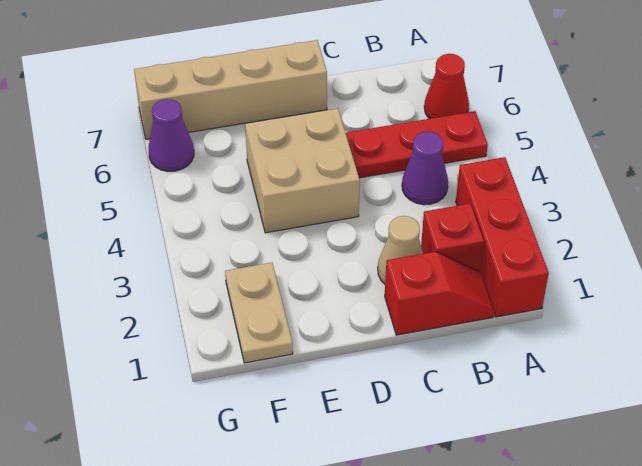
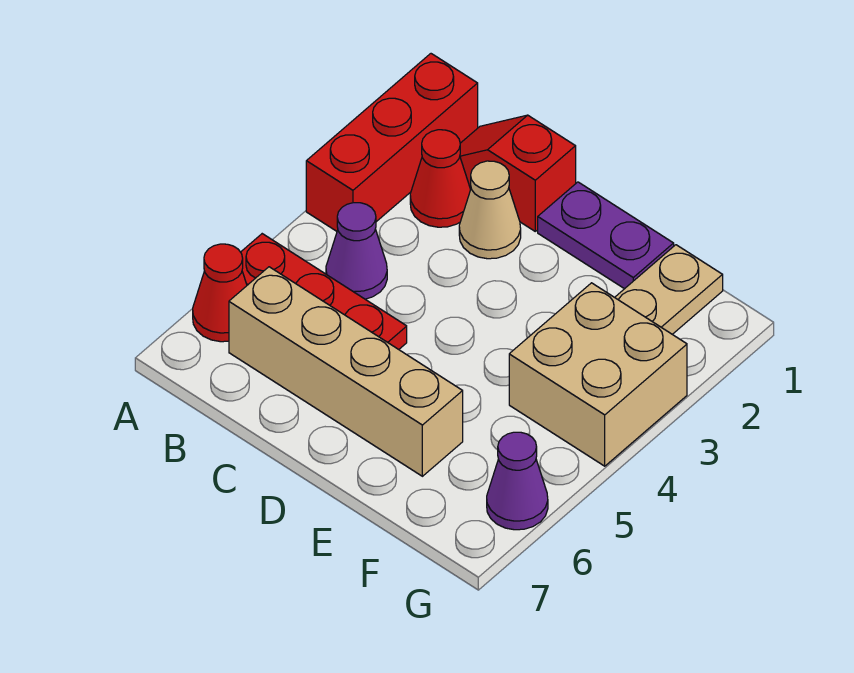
red 1x1 brick [421,203,484,272] -> red 1x1 cone [410,130,471,227]
none -> purple 1x2 plate [538,182,674,289]
tan 2x2 brick [245,109,360,233] -> tan 2x2 brick moved to [509,283,687,466]
tan 1x4 brick [134,40,327,139] -> tan 1x4 brick moved to [229,267,463,476]

